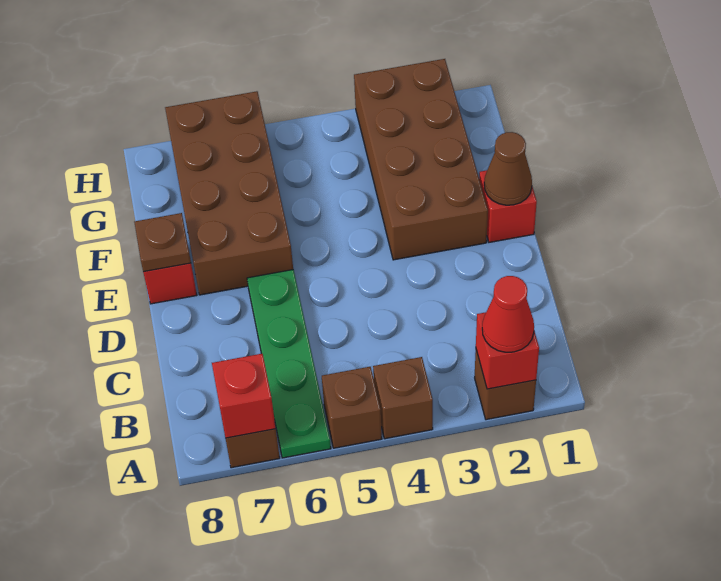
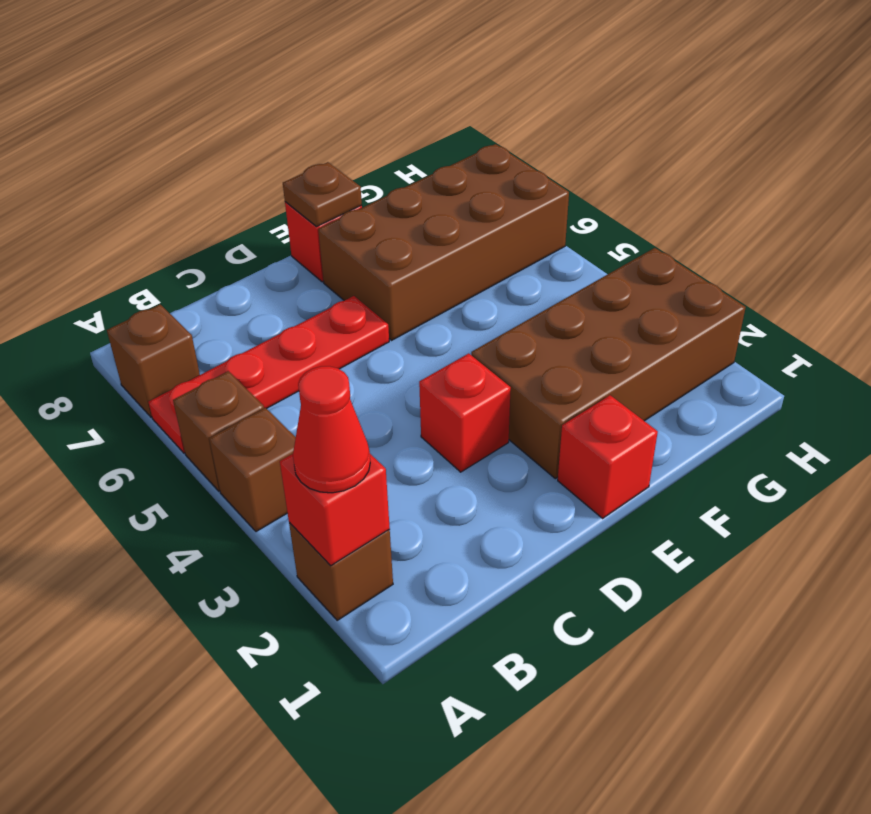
green 1x4 plate [247,270,331,458] -> red 1x4 plate [148,296,389,453]
red 1x1 brick [212,354,276,438] -> red 1x1 brick moved to [419,353,511,472]
brown 1x1 cone [484,132,532,205] -> none

